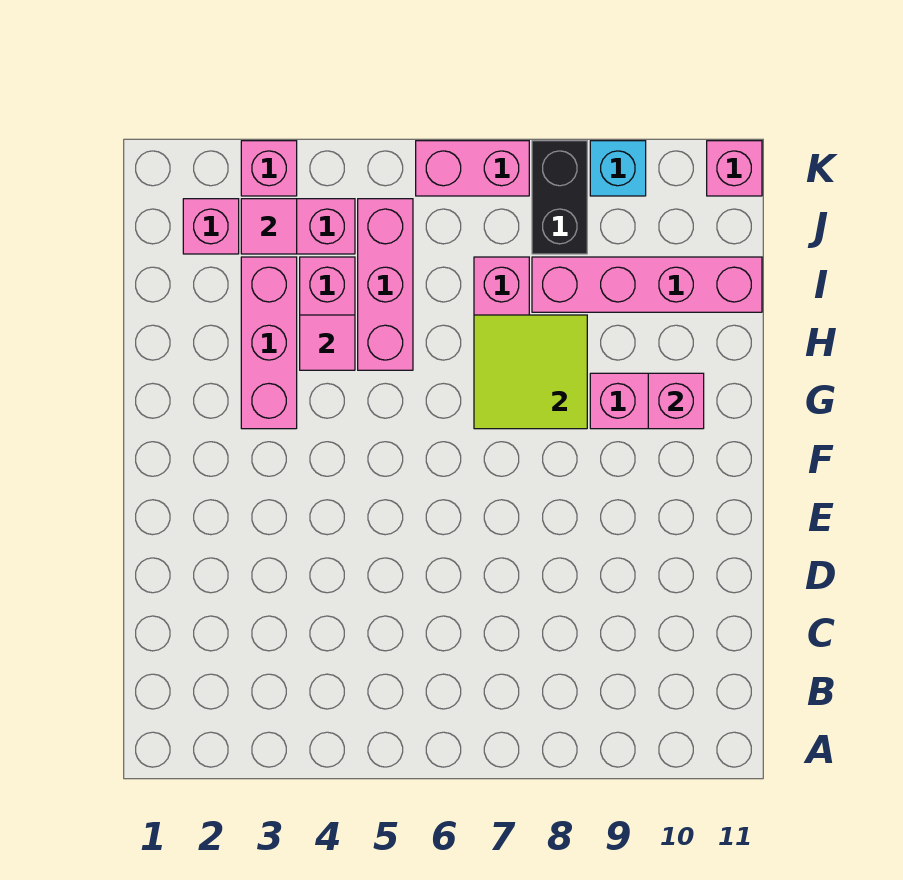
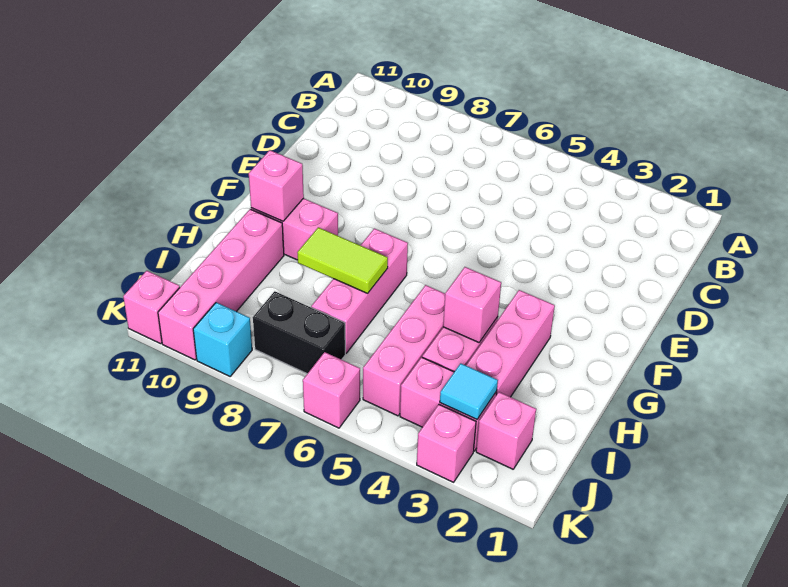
lime 2x2 tile [474,315,587,429] -> lime 1x2 tile [297,227,388,293]
pink 1x1 tile [300,315,355,370] -> pink 1x1 brick [443,267,501,342]
pink 1x4 brick [532,257,762,312] -> pink 1x4 brick turned to [158,209,284,360]
pink 1x1 tile [241,199,297,254] -> cyan 1x1 tile [440,363,498,419]
black 1x2 brick [532,141,587,254] -> black 1x2 brick turned to [253,291,345,374]
pink 1x2 brick [416,141,529,196] -> pink 1x1 brick [303,352,360,428]

